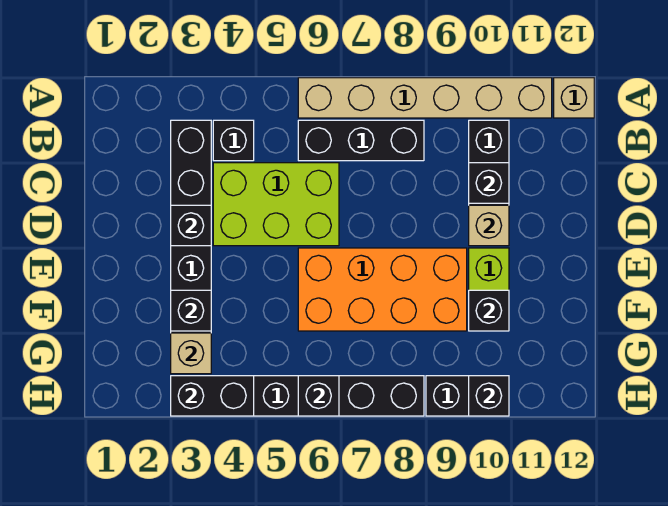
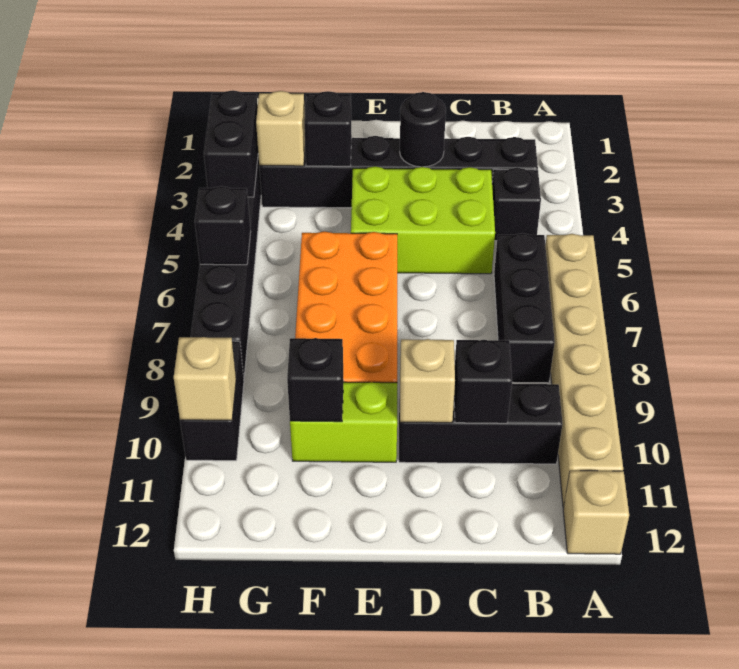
lime 2x3 brick [213,163,339,246] -> lime 2x3 brick turned to [351,166,495,274]
black 1x1 brick [171,205,211,246] -> black 1x1 round brick [400,92,446,167]
black 1x1 brick [469,376,509,416] -> tan 1x1 brick [174,337,236,420]

